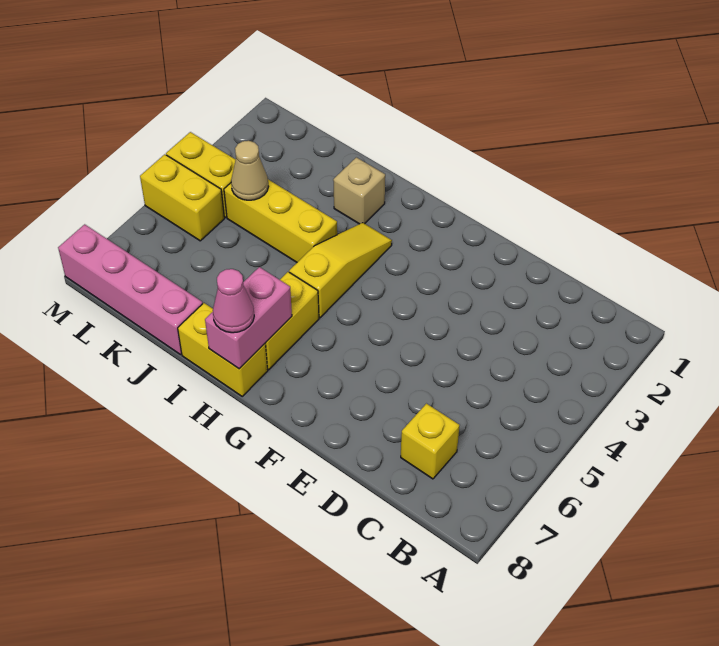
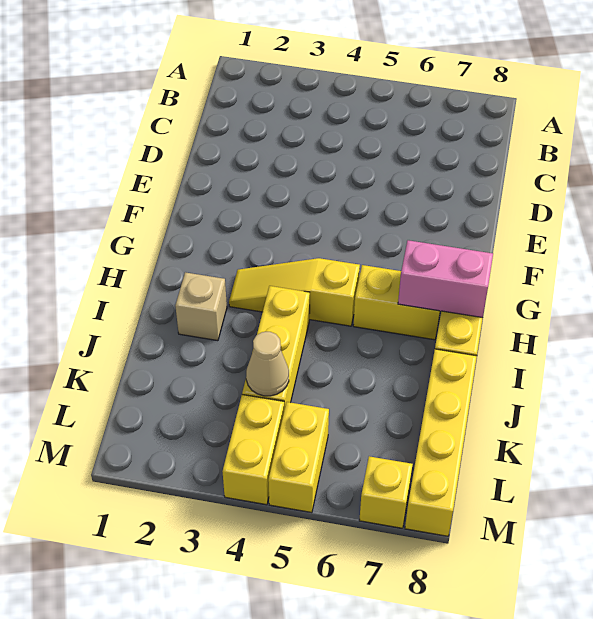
yellow 1x1 brick [401,404,460,479] -> yellow 1x1 brick moved to [359,456,413,528]
pink 1x1 cone [213,269,254,333] -> none
pink 1x4 brick [58,224,203,355] -> yellow 1x4 brick [405,349,477,536]

